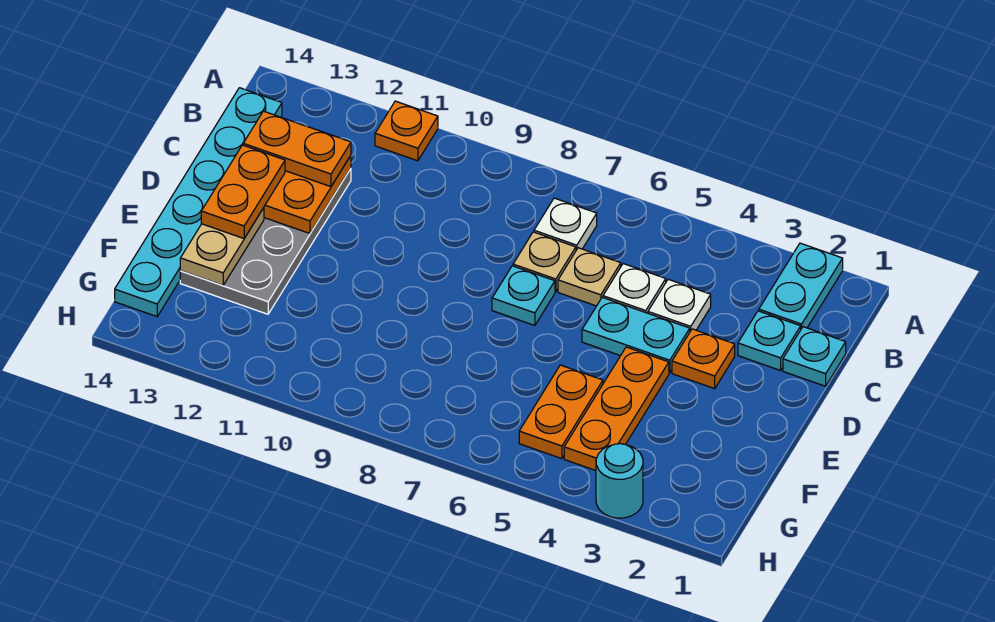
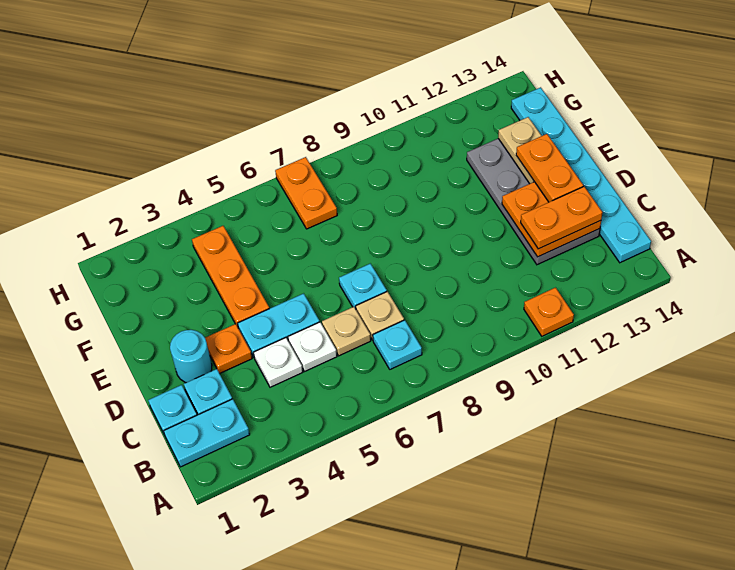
cyan 1x2 plate [759,243,843,329] -> cyan 1x2 plate turned to [164,399,250,467]
white 1x1 plate [534,198,597,250] -> cyan 1x1 plate [373,320,422,369]
orange 1x2 plate [519,365,603,459] -> orange 1x2 plate moved to [275,157,337,229]
cyan 1x1 round brick [596,444,643,518] -> cyan 1x1 round brick moved to [170,330,212,383]

